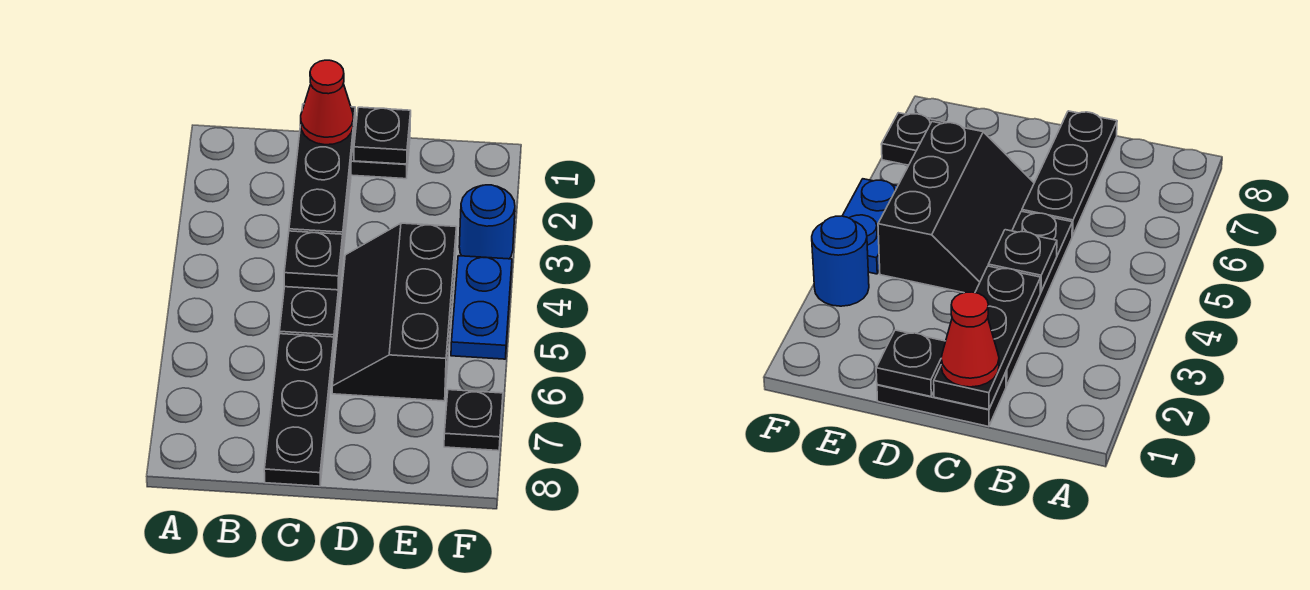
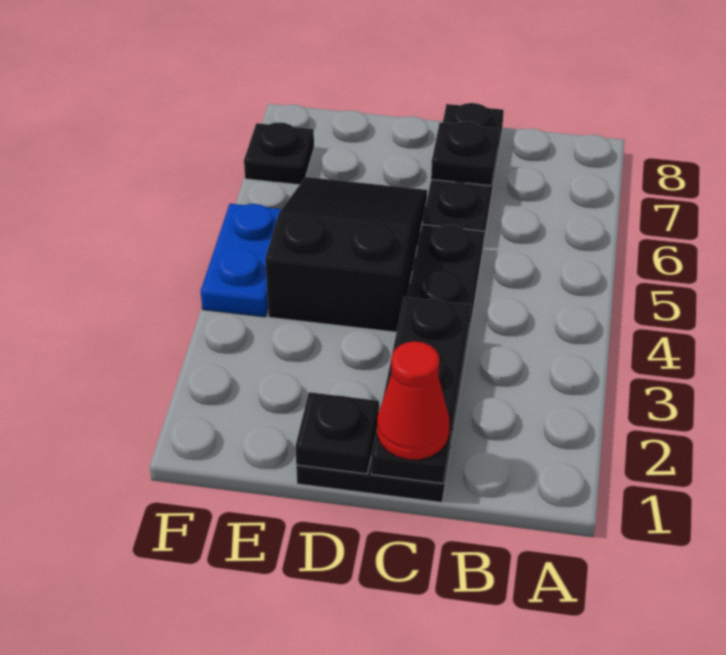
black 1x1 plate [284,231,343,290] -> black 1x1 plate moved to [431,122,499,186]
black 2x3 slope [332,223,456,401] -> black 2x3 slope turned to [265,177,427,332]
blue 1x1 round brick [459,185,515,259] -> none

